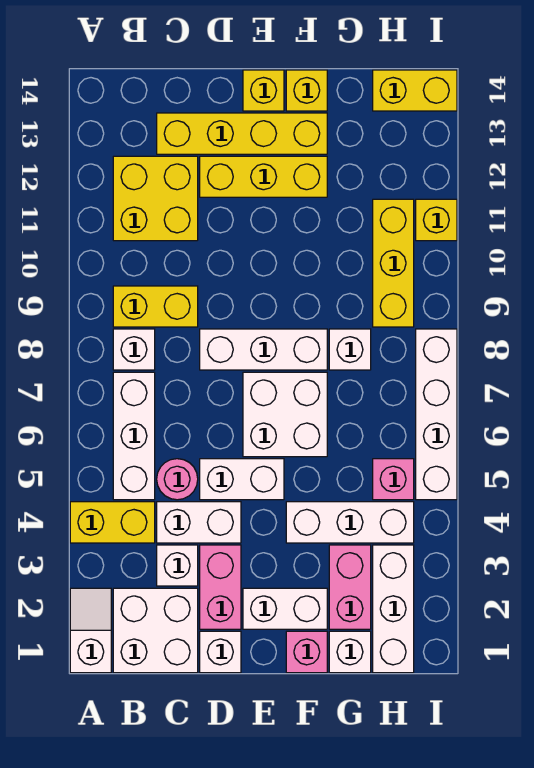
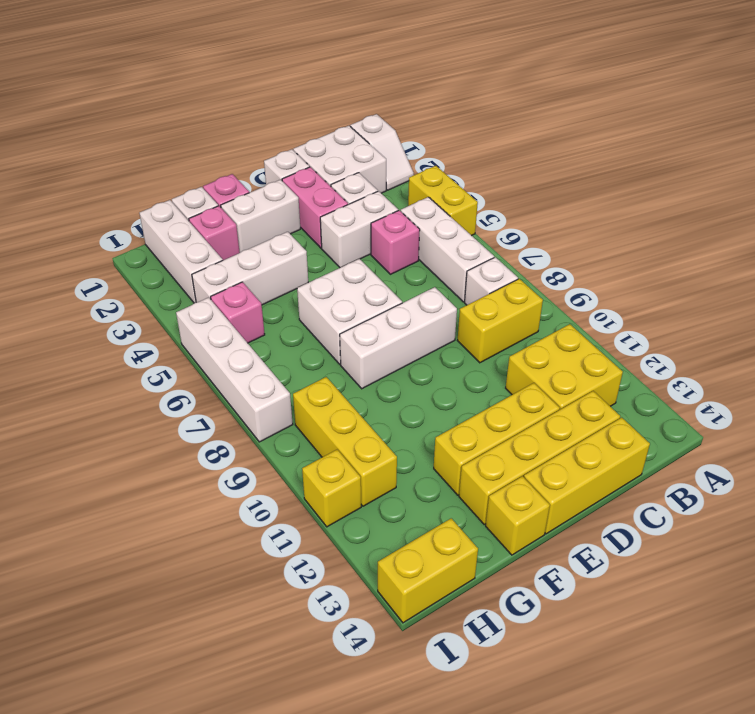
yellow 1x2 brick [70,502,155,543] -> yellow 1x2 brick turned to [408,166,478,236]
pink 1x1 round brick [157,459,198,500] -> pink 1x1 brick [371,210,420,274]
white 1x2 brick [200,459,284,500] -> none
yellow 1x1 brick [243,70,284,111] -> yellow 1x3 brick [524,417,650,534]
pink 1x2 brick [329,545,371,629] -> pink 1x1 brick [189,206,240,260]
white 1x1 brick [329,329,371,370] -> none

